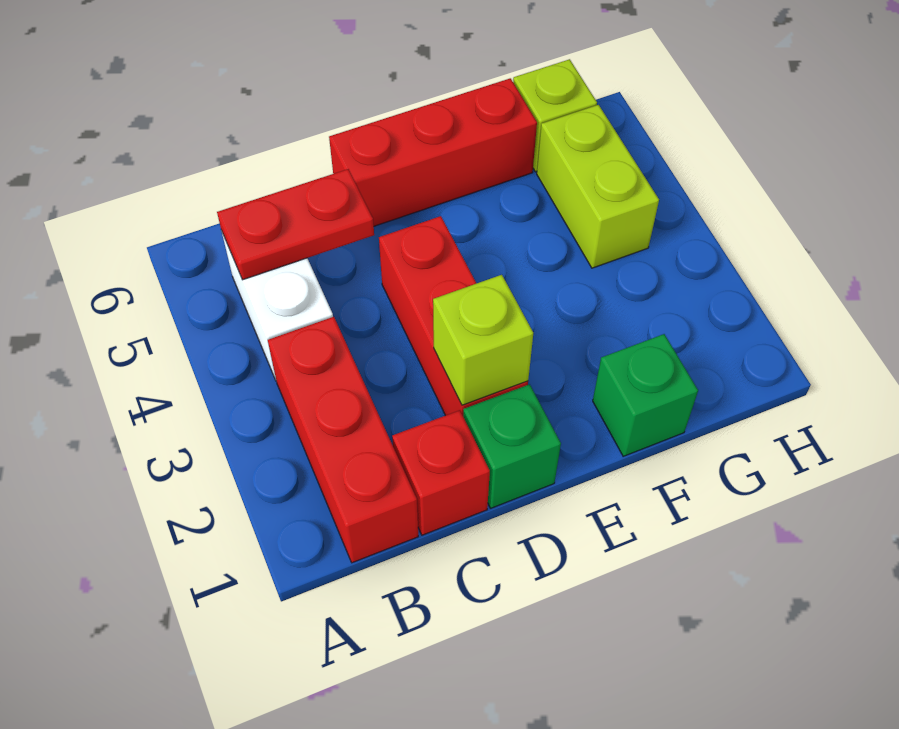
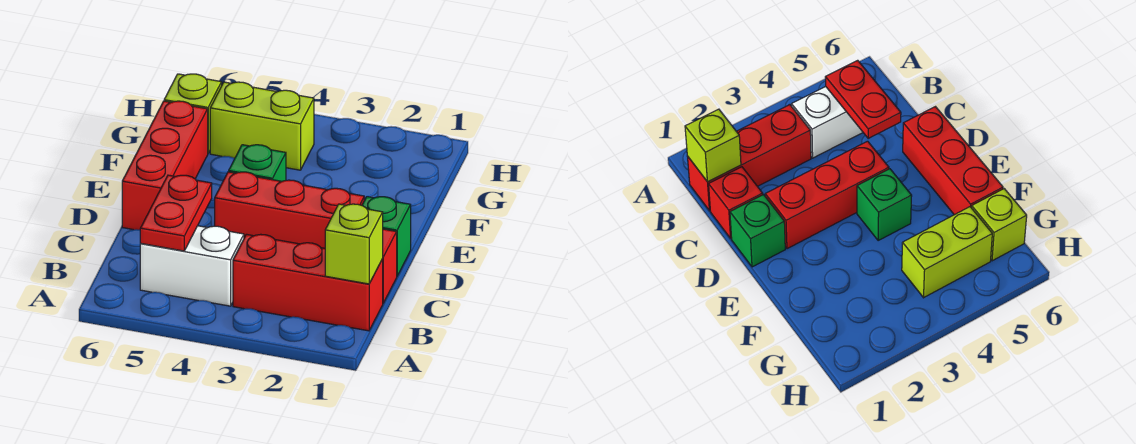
lime 1x1 brick [433,275,533,405] -> lime 1x1 brick moved to [325,204,383,284]
green 1x1 brick [593,334,698,456] -> green 1x1 brick moved to [229,145,286,181]

